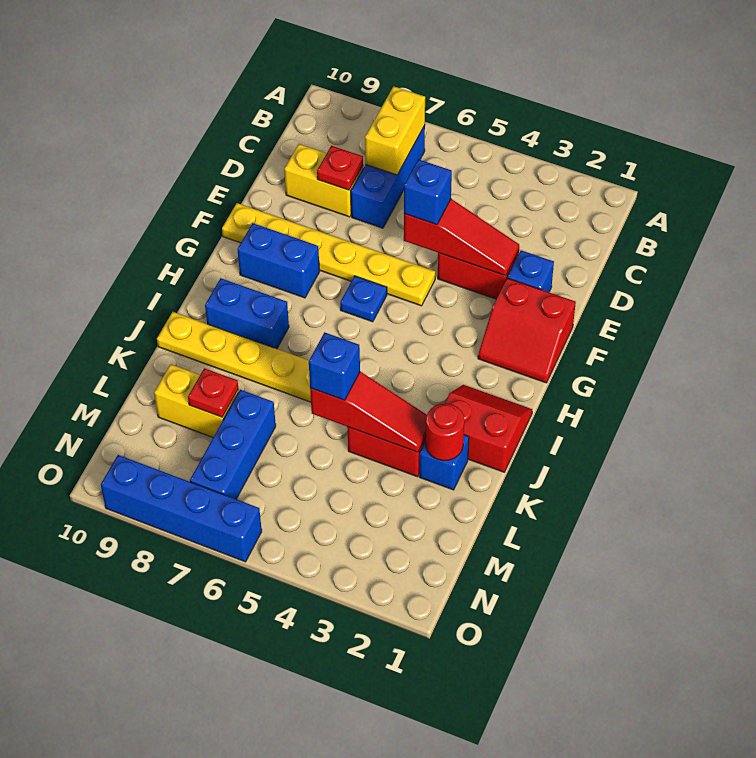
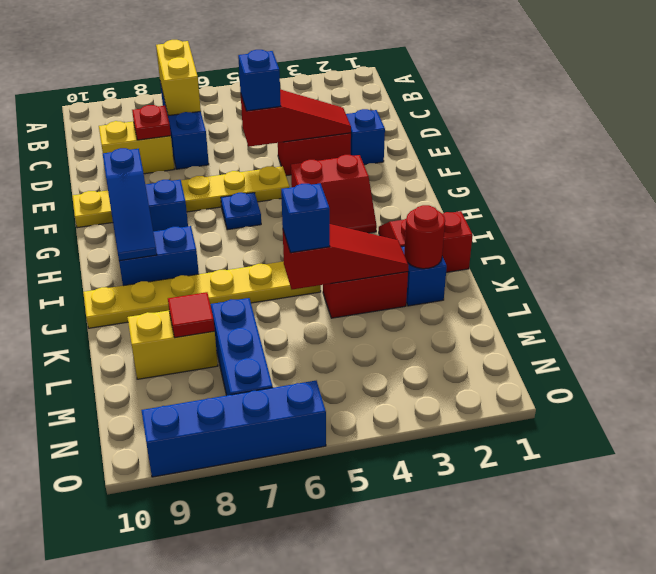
red 2x2 slope [478,278,576,383] -> red 2x2 slope moved to [291,155,377,233]
none -> blue 1x3 slope [103,148,157,261]
red 1x1 plate [188,368,238,417] -> red 1x1 tile [168,292,215,338]

